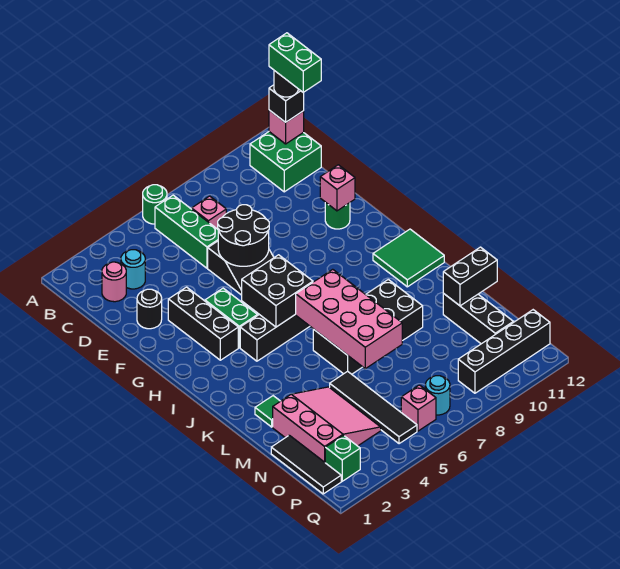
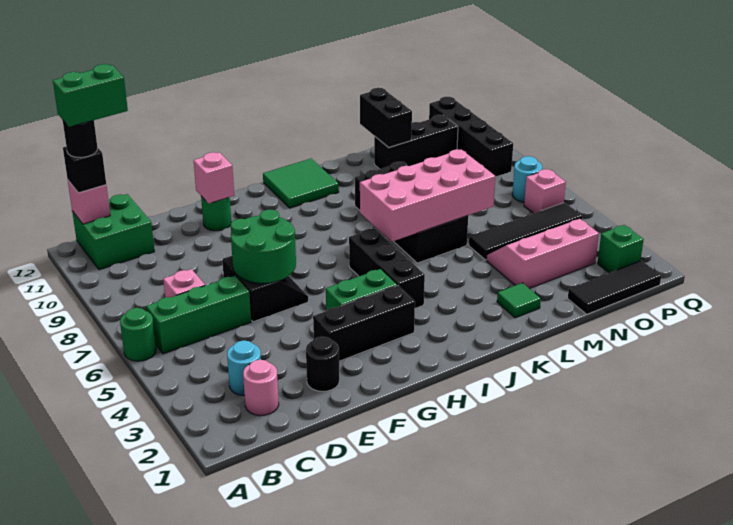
black 2x2 round brick [218,205,269,266] -> green 2x2 round brick [231,209,296,283]
black 2x2 brick [242,255,313,327] -> none
pink 3x3 slope [273,387,381,462] -> pink 2x3 slope [486,219,599,289]

